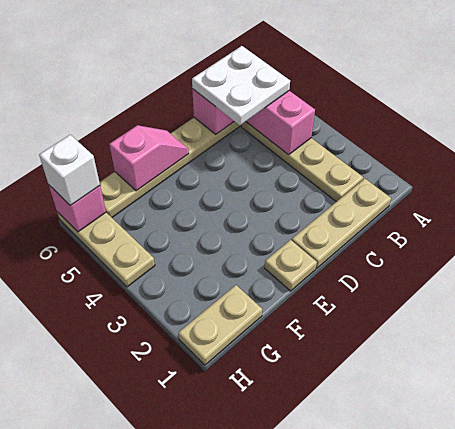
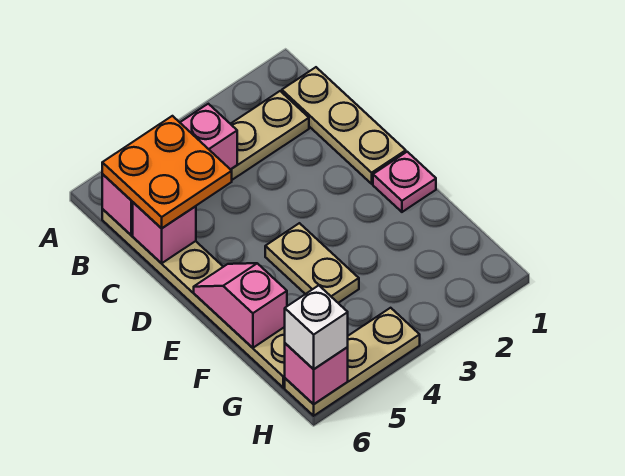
white 2x2 plate [192,46,290,125] -> orange 2x2 plate [102,116,232,228]
tan 1x1 plate [265,240,317,291] -> pink 1x1 plate [373,152,436,212]
tan 1x2 plate [178,285,262,365] -> tan 1x2 plate moved to [265,223,359,303]

